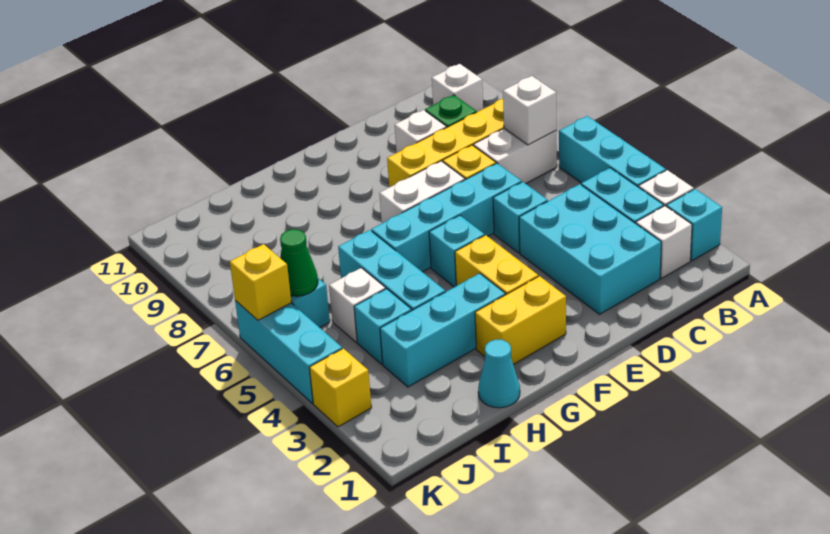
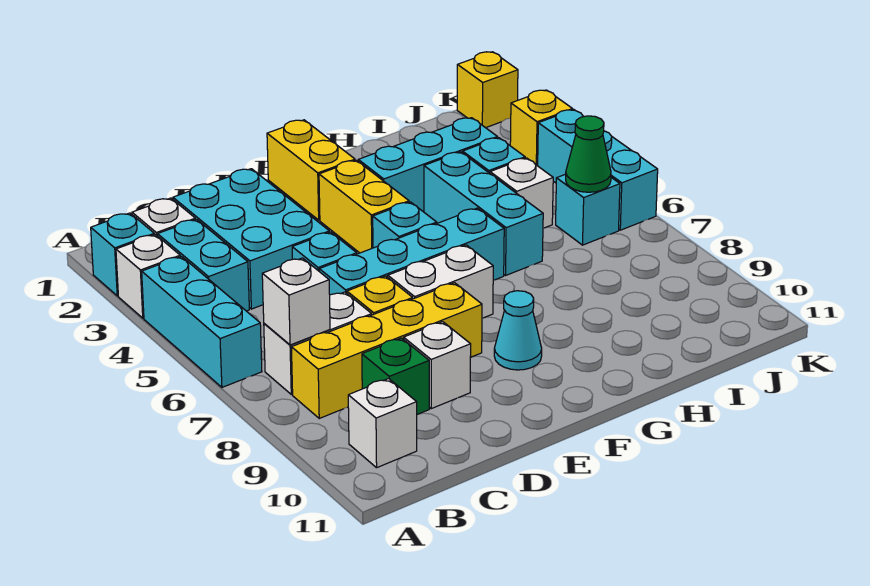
yellow 1x2 brick [475,276,566,365] -> yellow 1x2 brick turned to [267,120,355,220]
cyan 1x1 cone [478,340,520,408] -> cyan 1x1 cone moved to [494,291,542,370]
yellow 1x1 brick [230,244,291,320] -> yellow 1x1 brick moved to [457,52,518,128]

